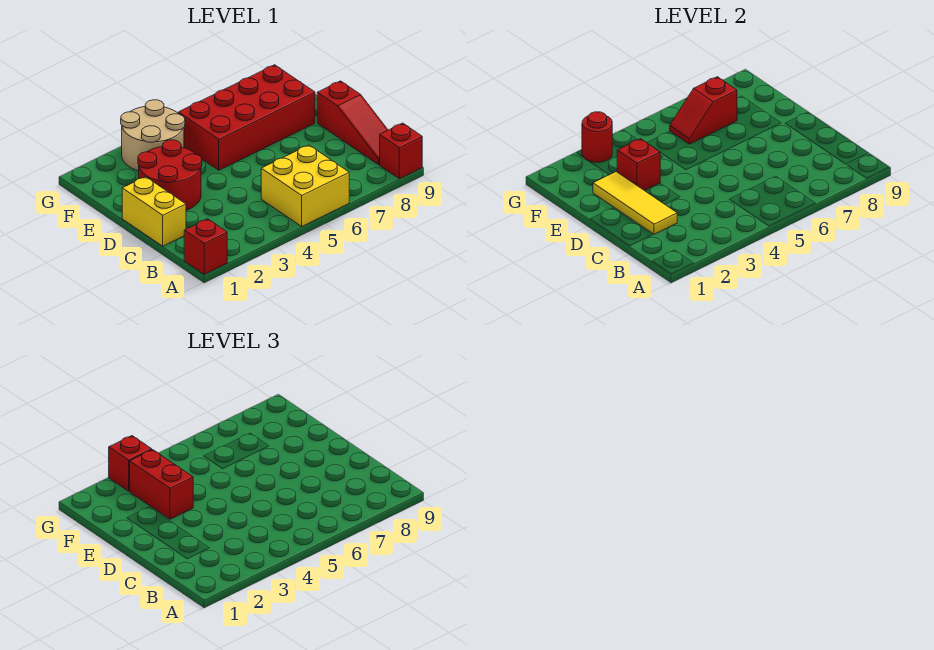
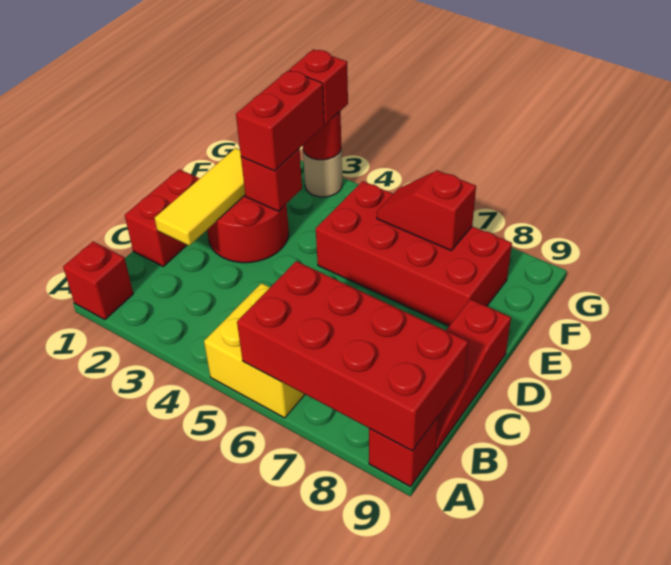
none -> red 2x4 brick [237,261,468,451]
yellow 1x2 brick [122,177,186,246] -> red 1x2 brick [125,169,200,266]
tan 2x2 round brick [121,100,185,171] -> tan 1x1 round brick [303,150,342,197]

